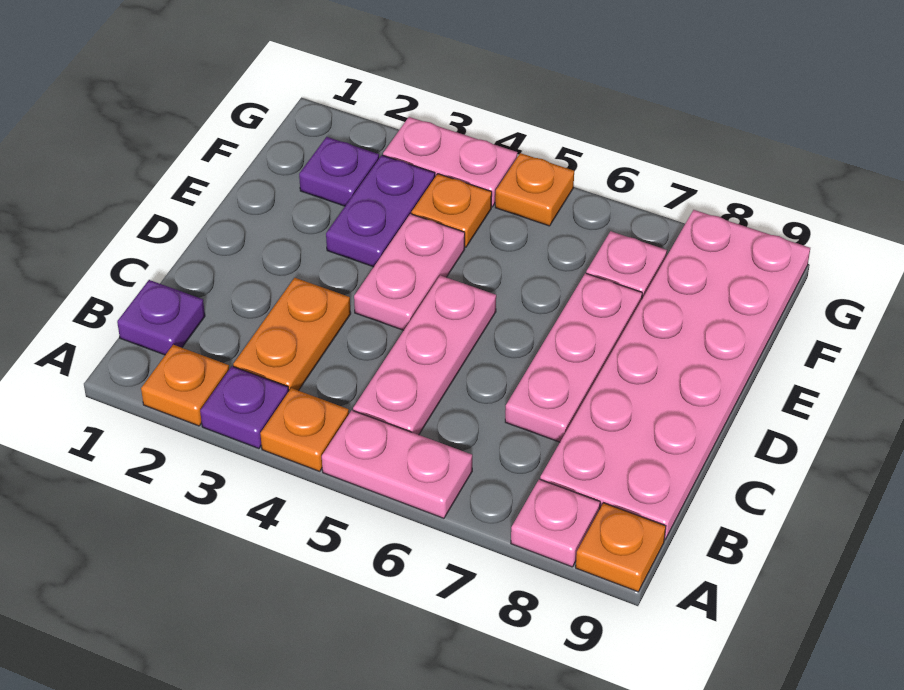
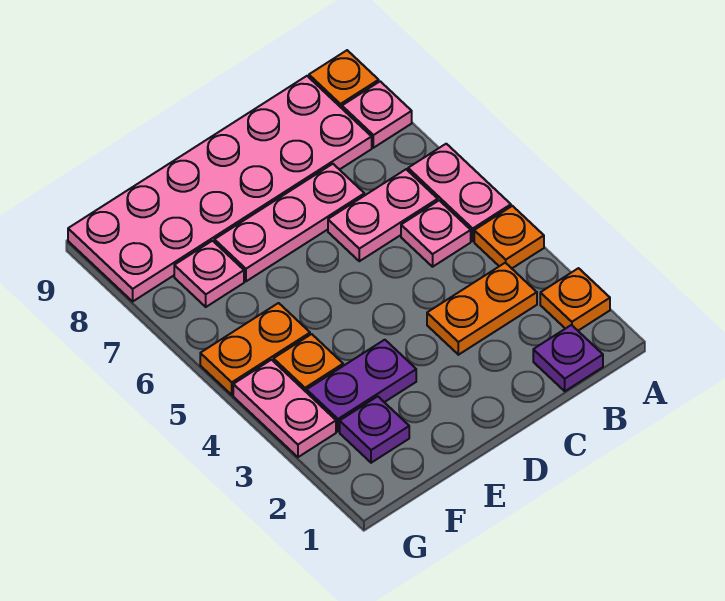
purple 1x1 plate [200,366,289,449] -> none
pink 1x3 plate [353,275,496,435] -> pink 1x1 plate [401,200,471,267]
pink 1x2 plate [354,214,465,330] -> pink 1x2 plate moved to [328,169,438,261]
orange 1x1 plate [495,153,574,226] -> orange 1x2 plate [200,303,310,395]

